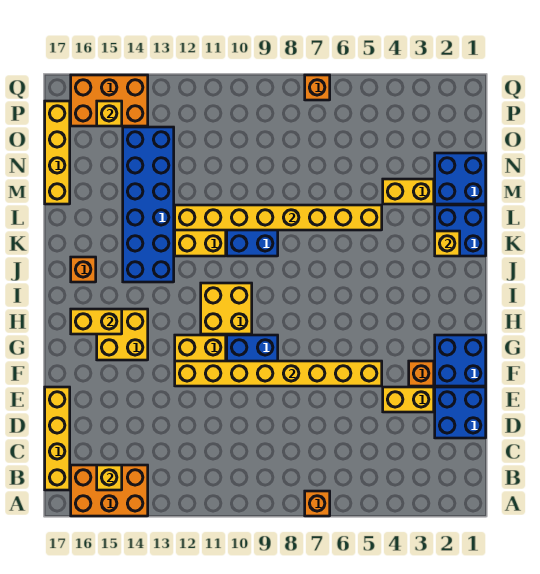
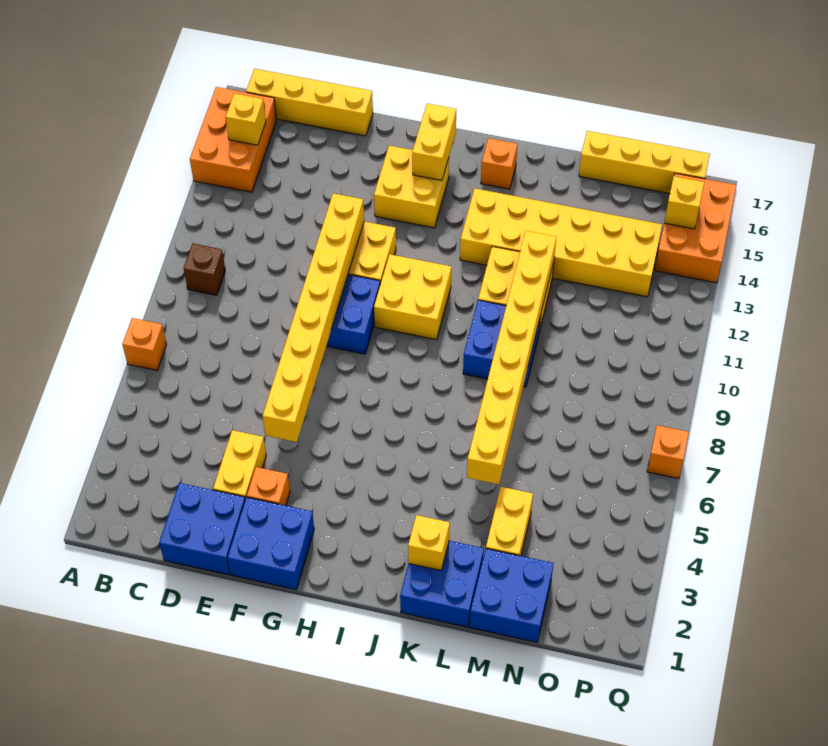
none -> brown 1x1 brick [184,244,225,295]
blue 2x6 brick [123,127,174,282] -> yellow 2x6 brick [460,189,662,297]

